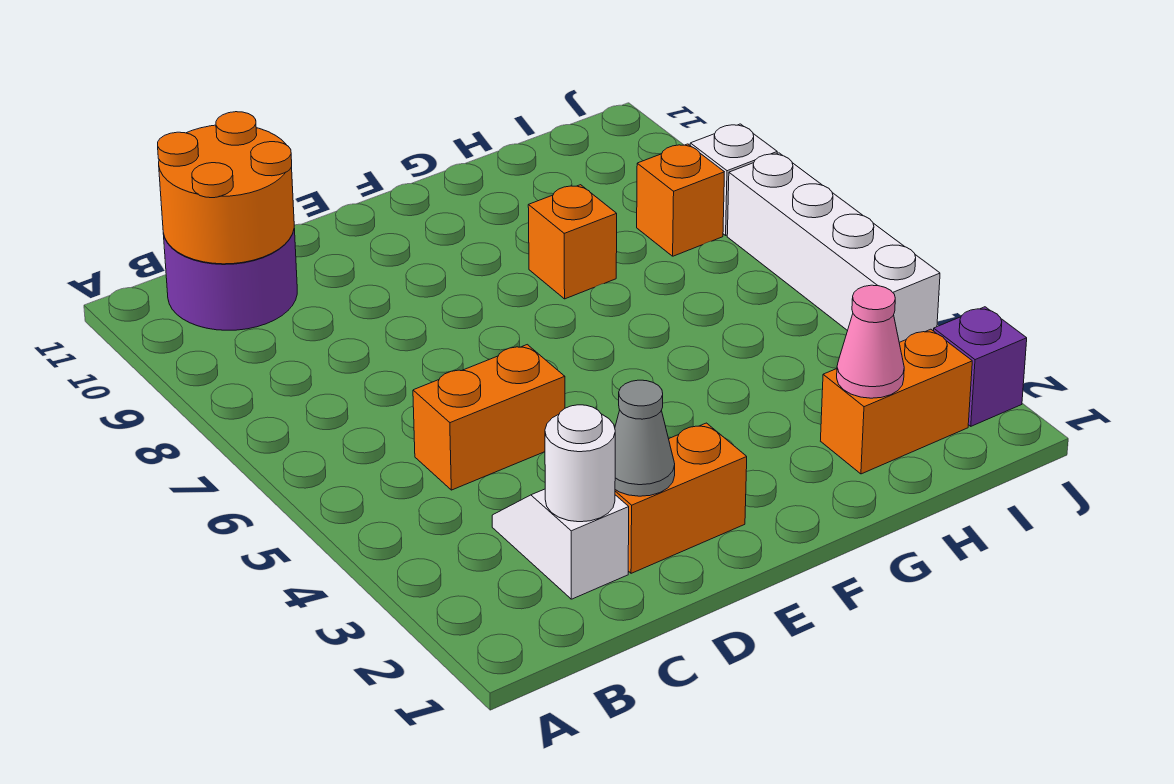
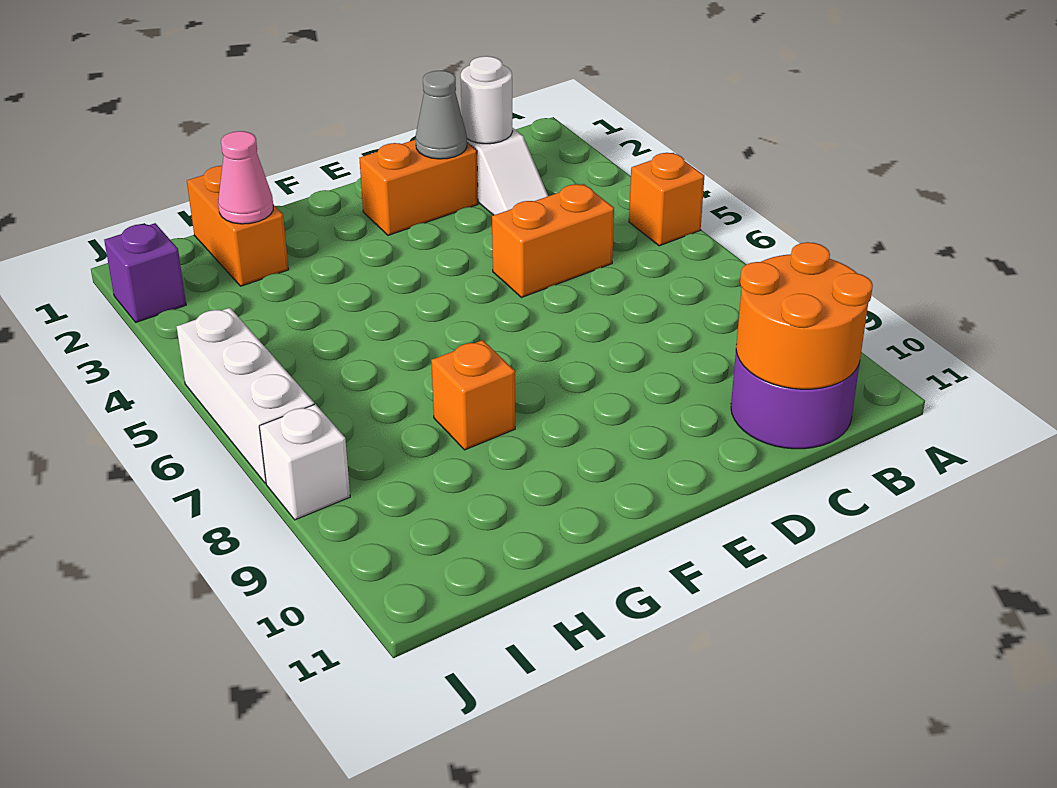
orange 1x2 brick [821,329,972,474] -> orange 1x2 brick turned to [187,166,289,286]
orange 1x1 brick [637,144,724,256] -> orange 1x1 brick moved to [629,153,704,246]
white 1x4 brick [727,153,940,342] -> white 1x3 brick [177,308,314,483]

